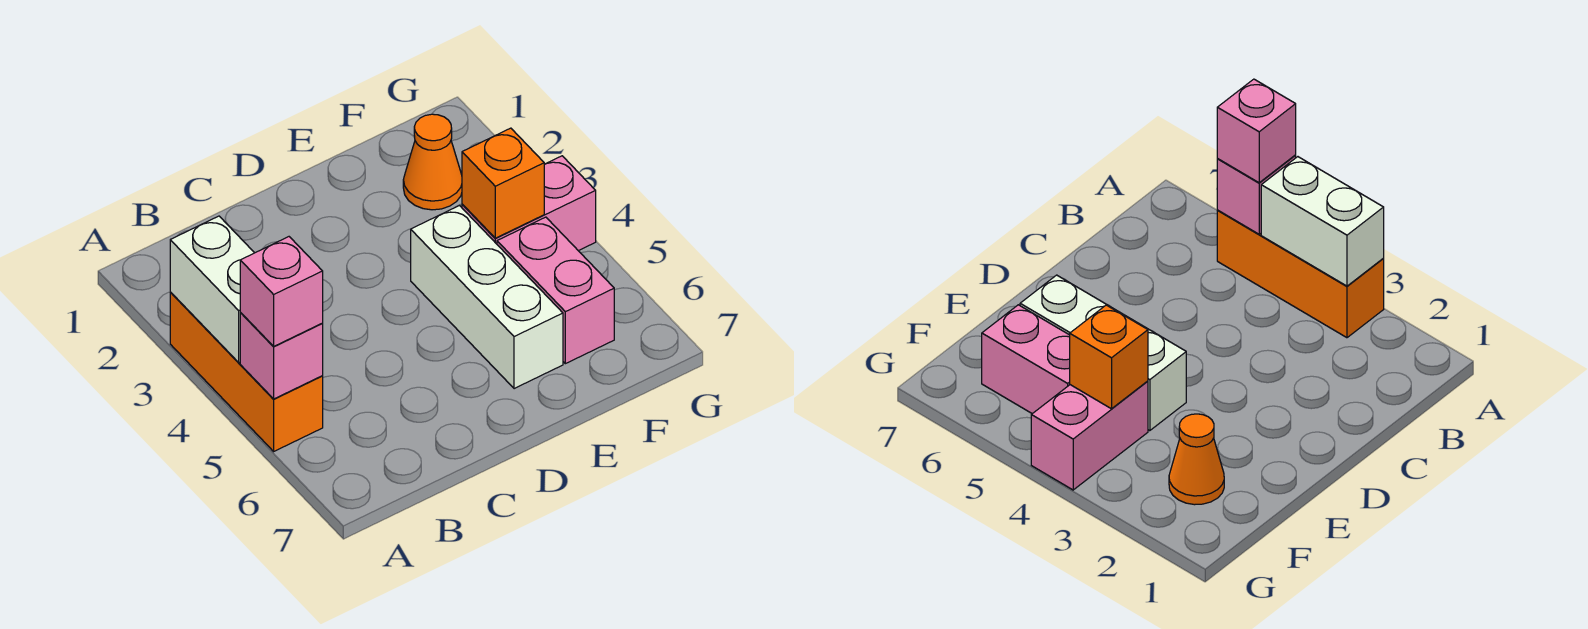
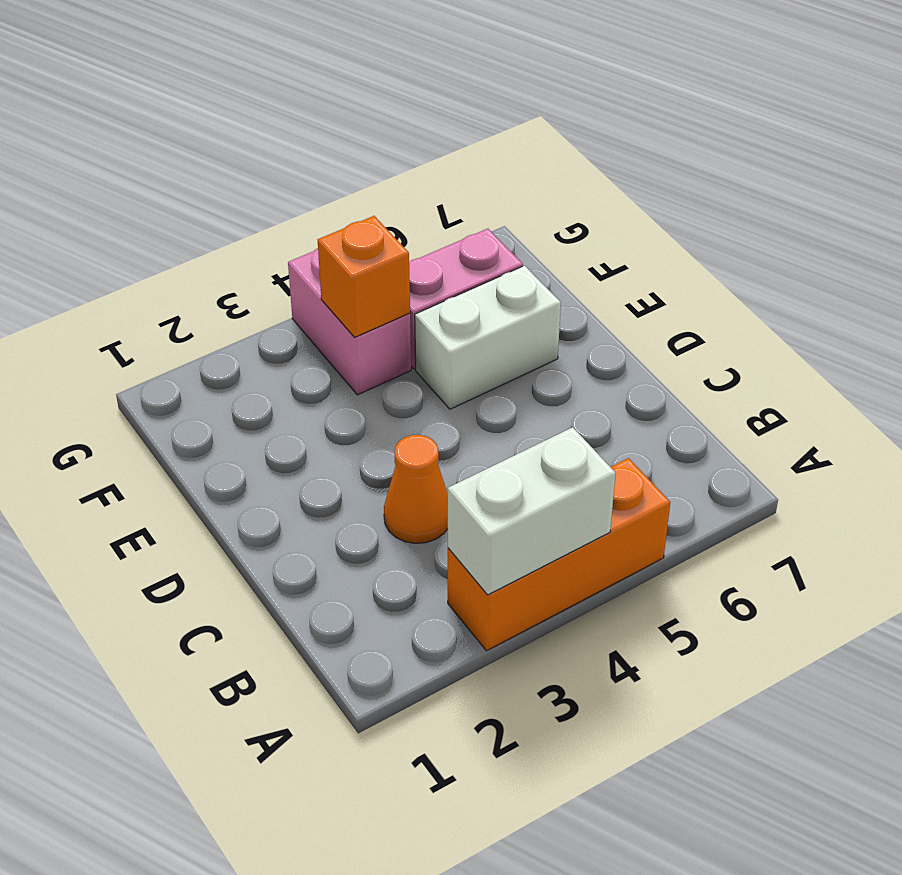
pink 1x1 brick [240,313,323,399] -> none
pink 1x1 brick [240,237,323,347] -> none
white 1x3 brick [411,206,563,389] -> white 1x2 brick [415,266,561,409]
orange 1x1 cone [403,114,462,210] -> orange 1x1 cone moved to [384,435,448,543]

